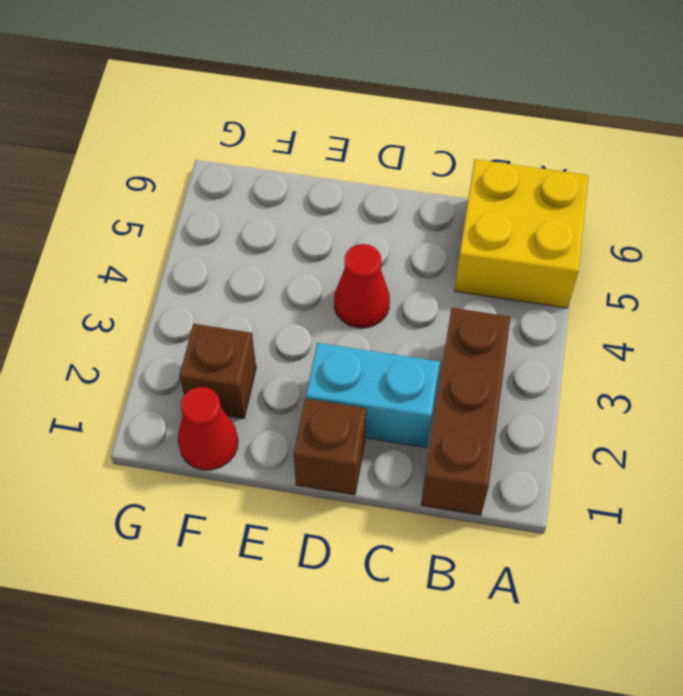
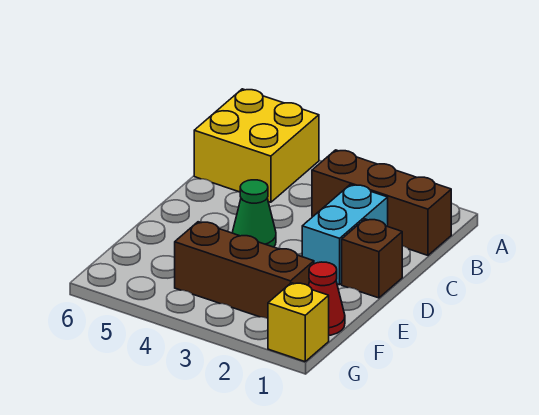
red 1x1 cone [334,244,390,328] -> green 1x1 cone [232,180,276,247]
brown 1x1 brick [179,324,256,419] -> brown 1x3 brick [175,222,314,318]
none -> yellow 1x1 brick [268,283,329,362]

